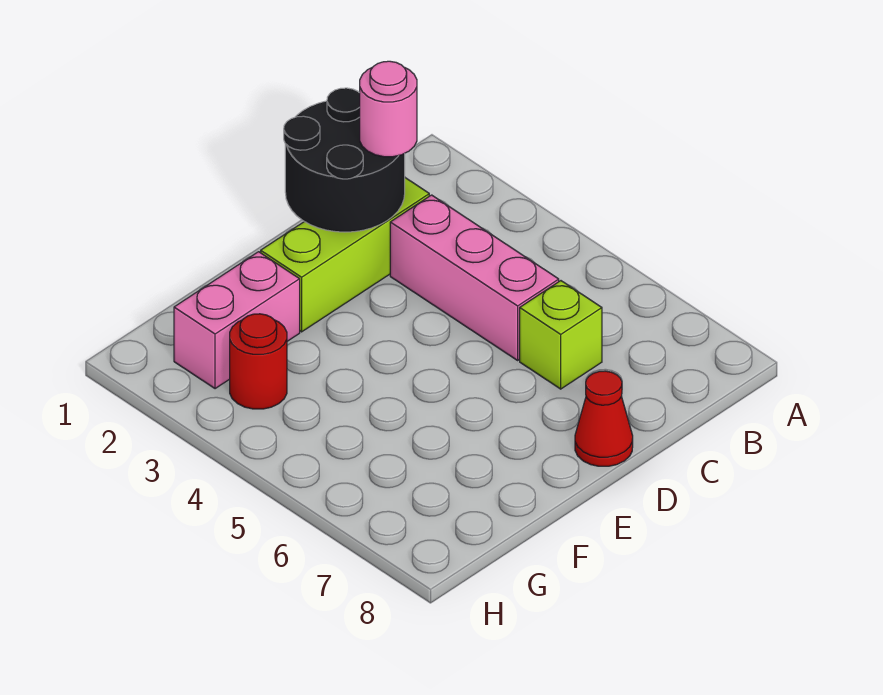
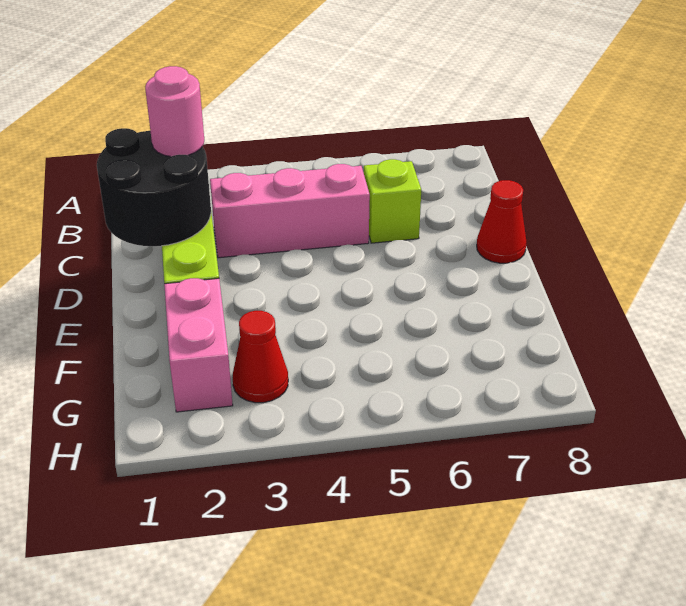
red 1x1 round brick [230,314,287,409] -> red 1x1 cone [233,311,288,403]

